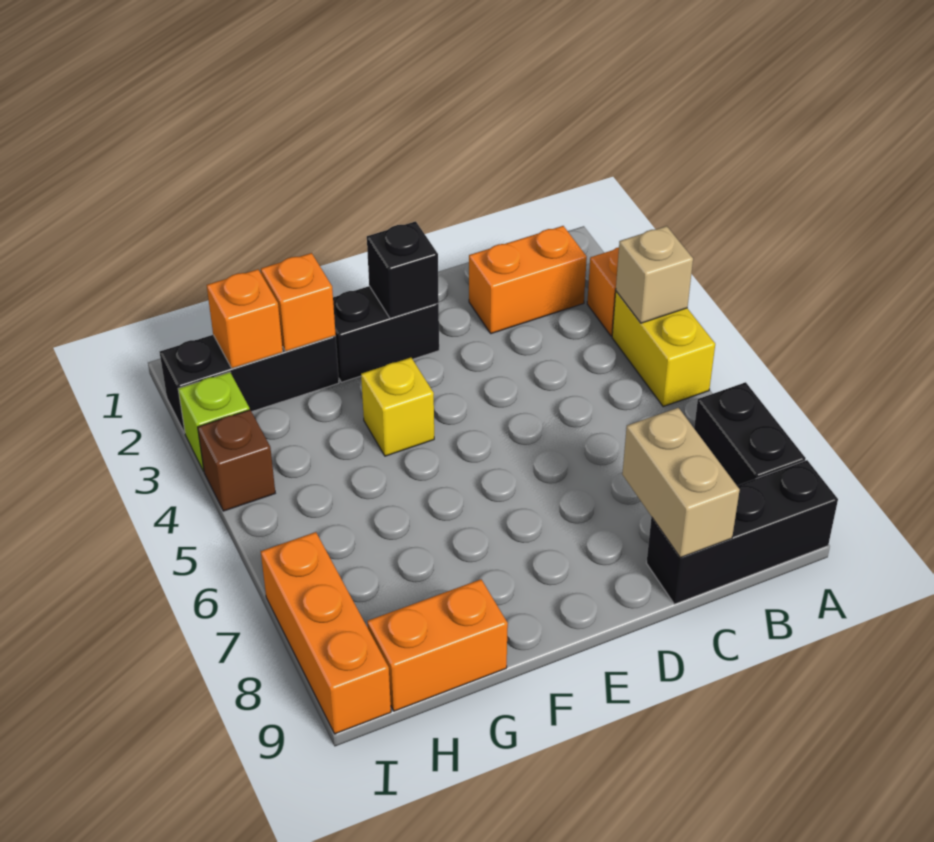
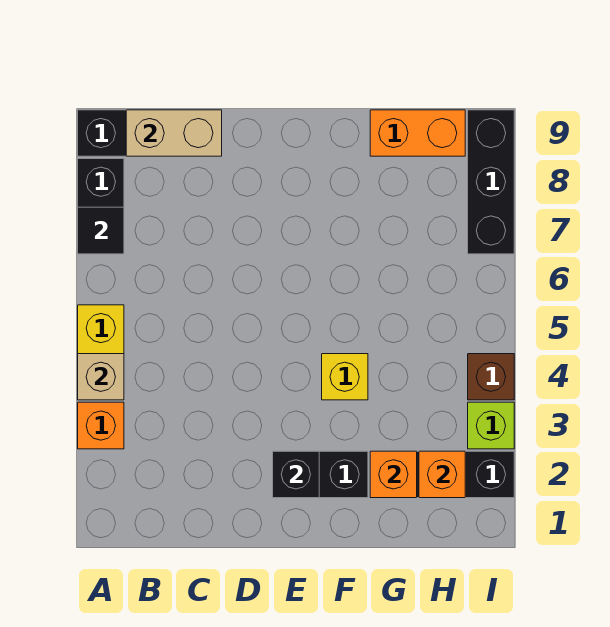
none -> black 1x1 tile [78,207,124,254]
orange 1x2 brick [469,226,587,334] -> none
tan 1x2 brick [622,408,740,558] -> tan 1x2 brick turned to [126,110,222,156]
orange 1x3 brick [261,532,391,734] -> black 1x3 brick [468,110,514,254]

